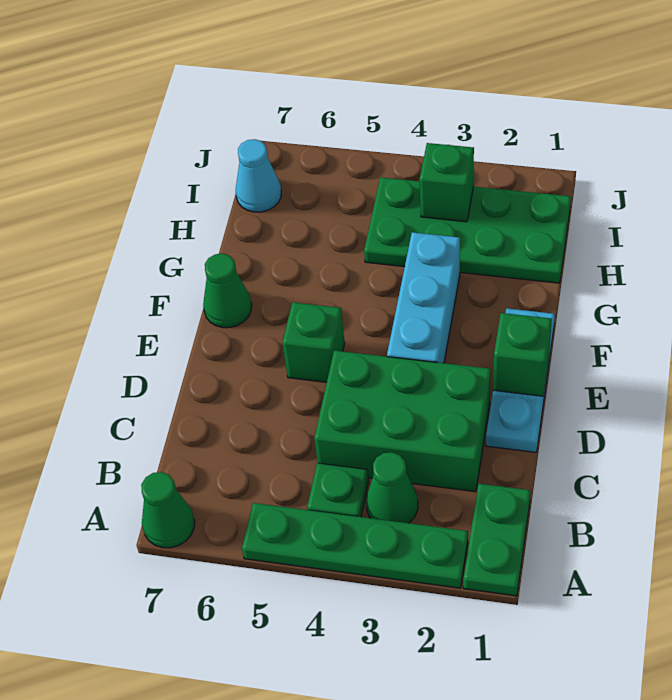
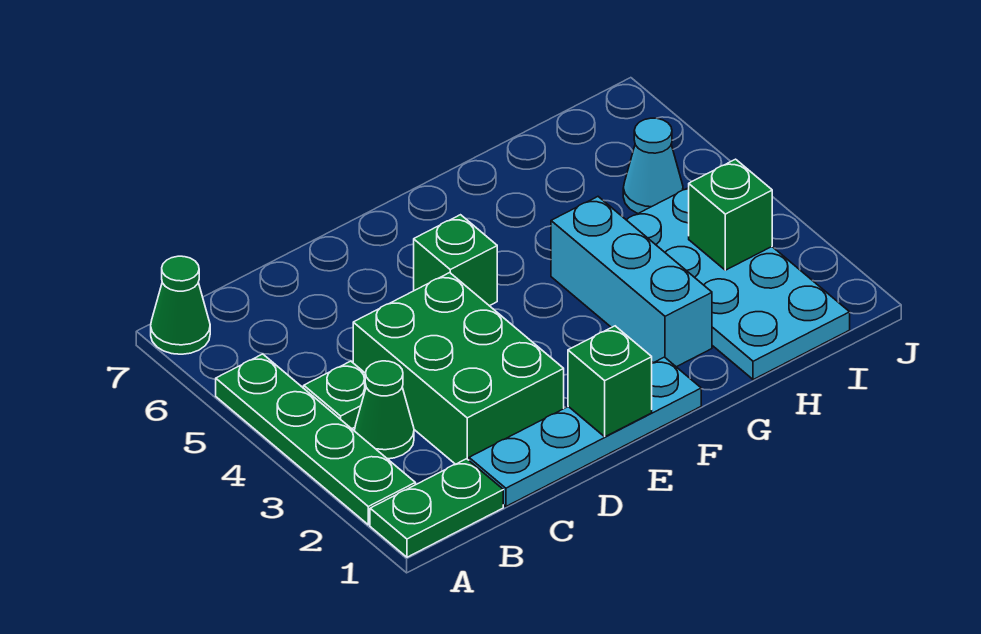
cyan 1x3 plate [486,308,555,452] -> cyan 1x4 plate [469,357,701,506]
cyan 1x3 brick [387,232,460,363] -> cyan 1x3 brick turned to [551,197,712,367]
green 1x1 cone [203,254,252,328] -> none
green 2x4 plate [364,177,571,283] -> cyan 2x4 plate [627,188,850,380]
cyan 1x1 cone [236,139,281,212] -> cyan 1x1 cone moved to [623,118,683,213]

